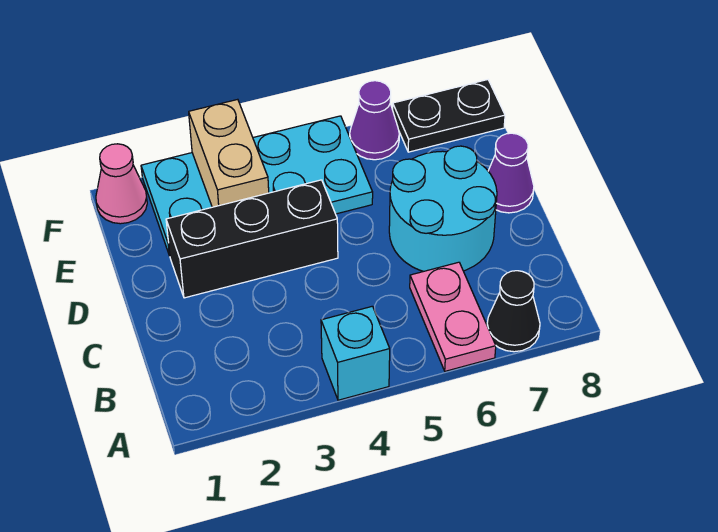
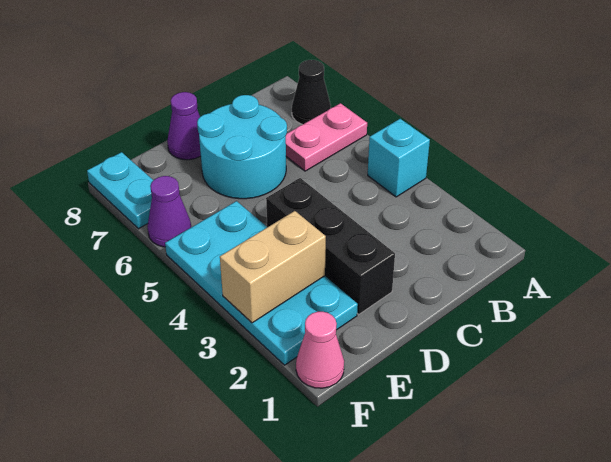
black 1x2 plate [393,80,505,152] -> cyan 1x2 plate [87,152,153,229]

